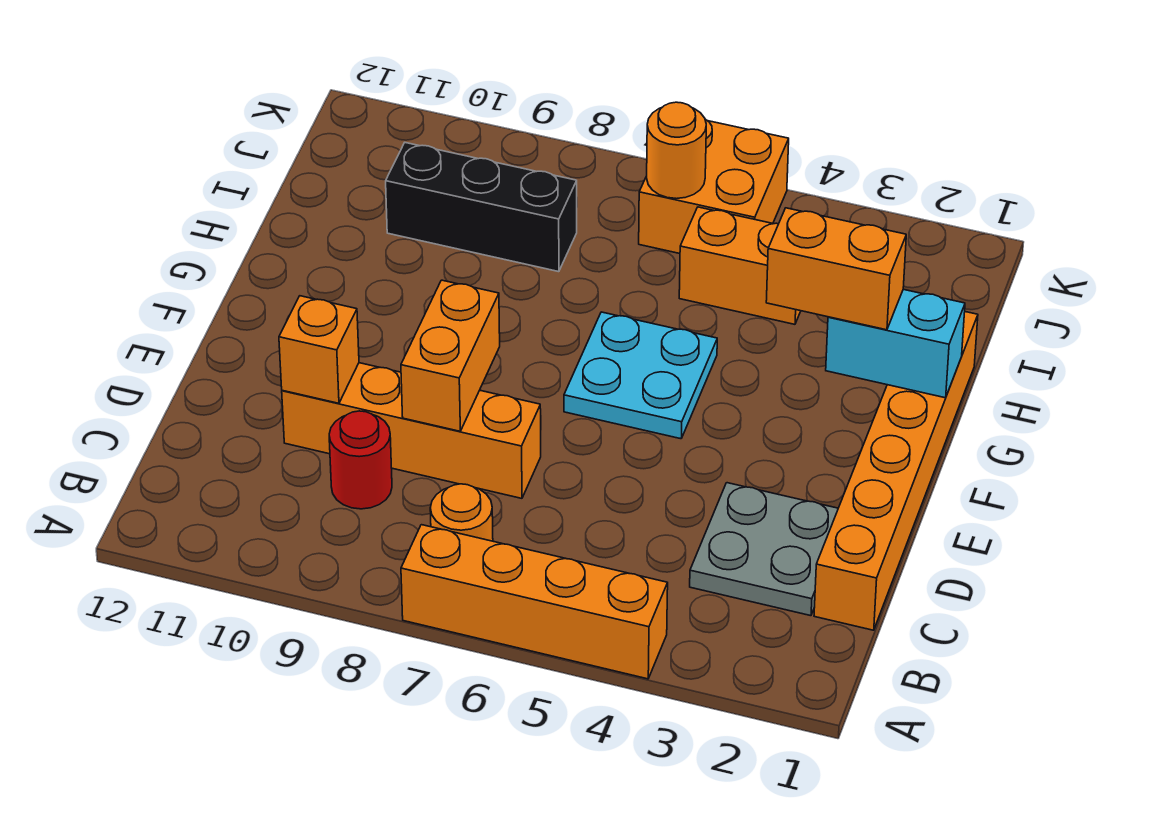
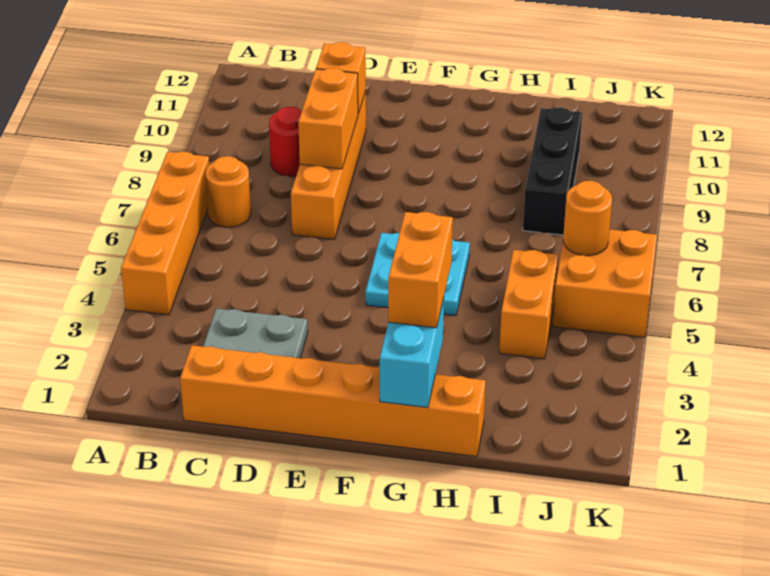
orange 1x2 brick [401,280,500,431] -> orange 1x2 brick turned to [298,68,358,169]

